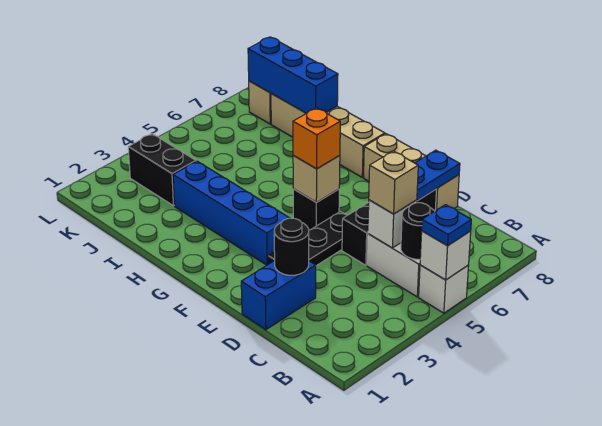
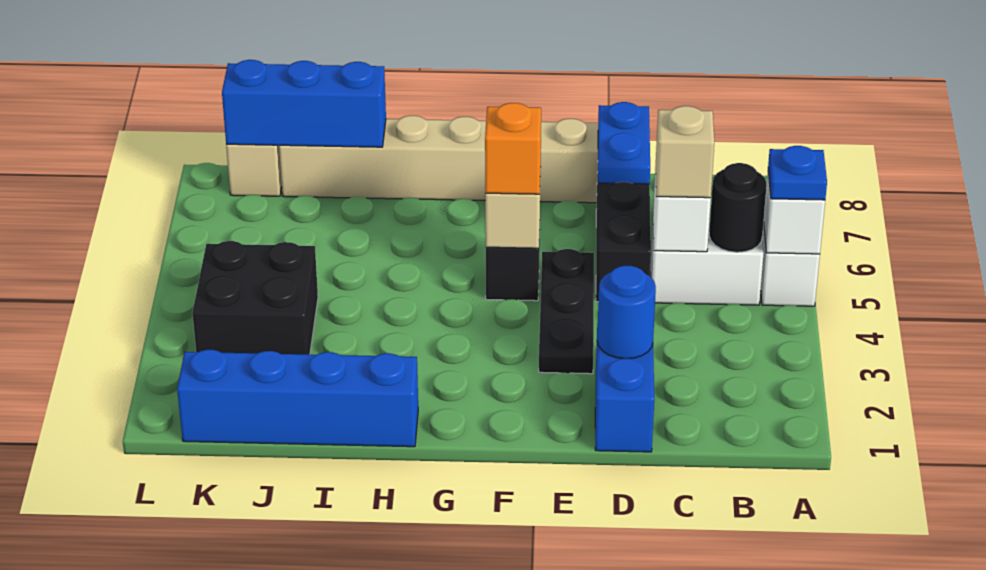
black 1x1 round brick [274,218,309,275] -> blue 1x1 round brick [597,266,656,359]
blue 1x4 brick [173,161,289,265] -> blue 1x4 brick moved to [177,350,418,447]
black 1x2 brick [128,134,196,206] -> black 2x2 brick [192,241,318,354]

